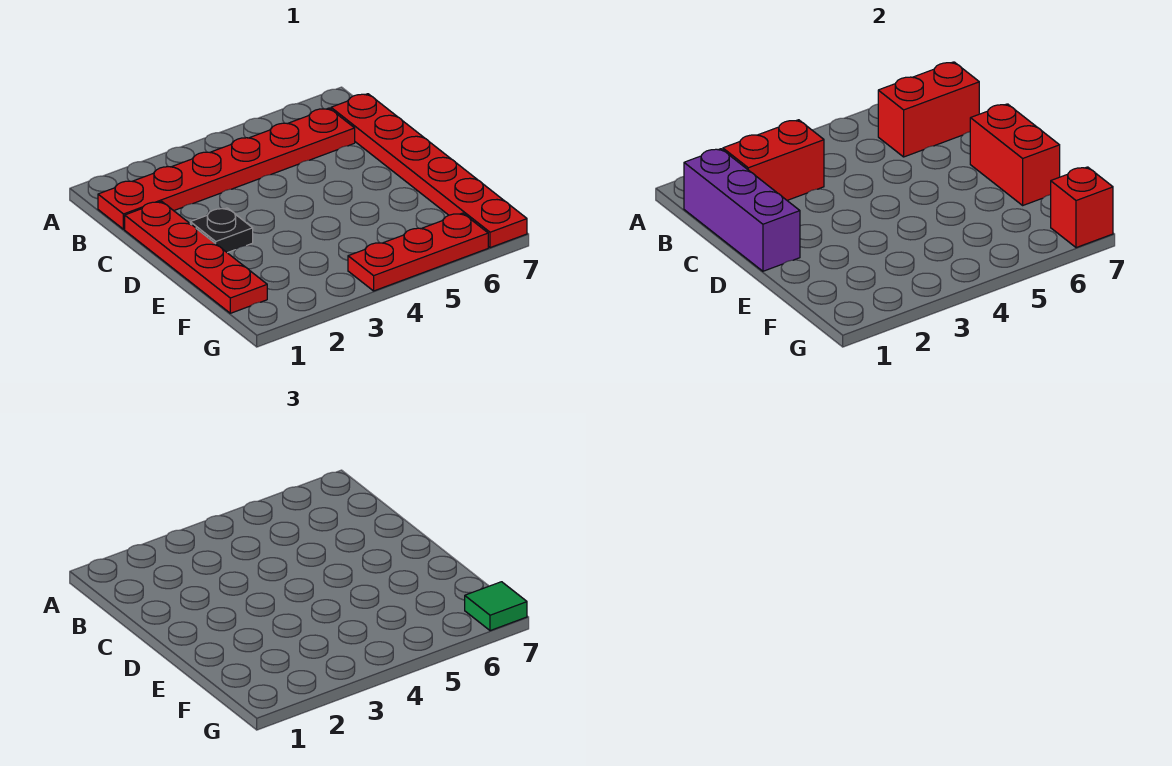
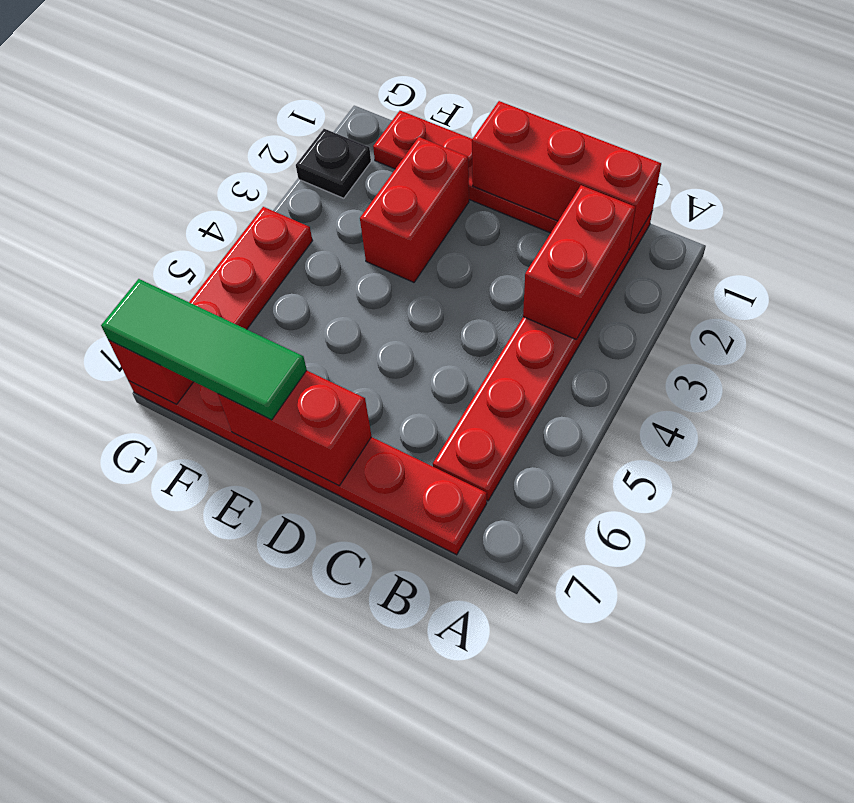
purple 1x3 brick [684,149,800,271] -> red 1x3 brick [472,101,661,250]
red 1x2 brick [878,62,979,157] -> red 1x2 brick moved to [360,137,469,282]
black 1x1 plate [190,208,253,253] -> black 1x1 plate moved to [296,129,371,198]
green 1x1 tile [465,582,527,631] -> green 1x3 tile [101,279,307,420]

